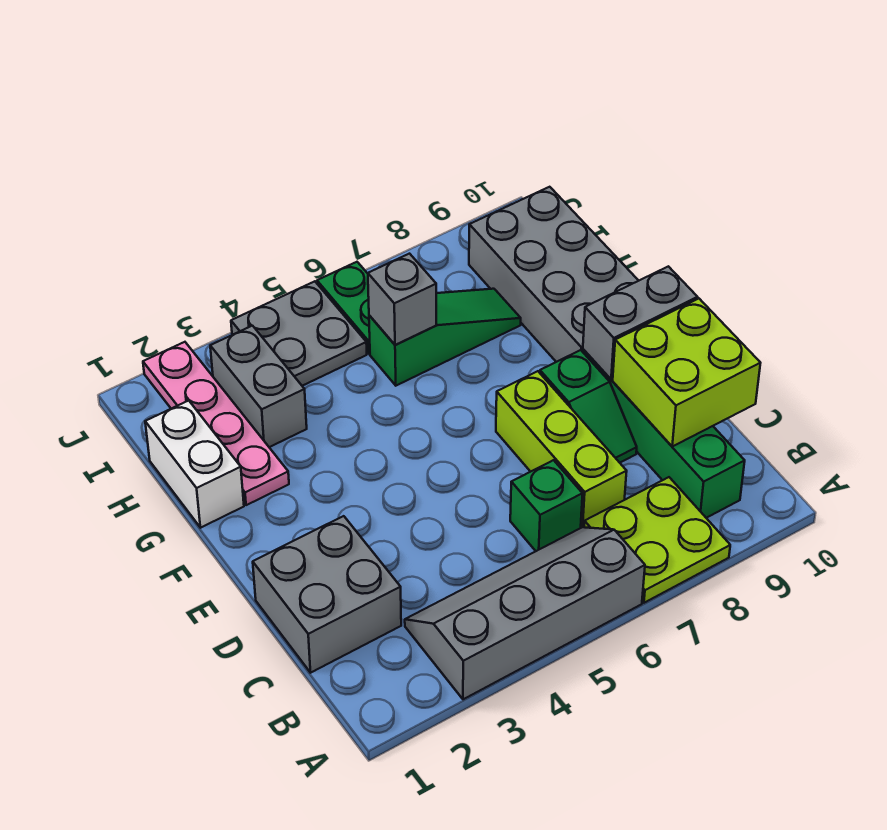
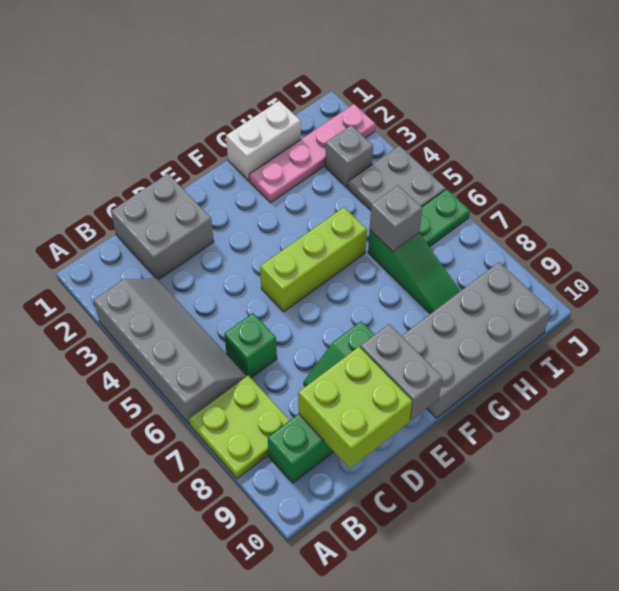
lime 1x3 brick [496,371,627,528] -> lime 1x3 brick moved to [260,207,367,312]
grey 1x2 brick [210,326,307,447] -> grey 1x1 brick [325,125,373,188]

